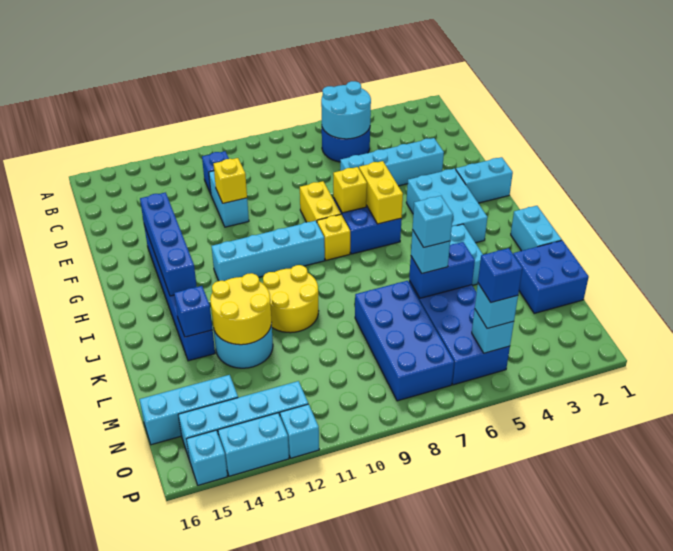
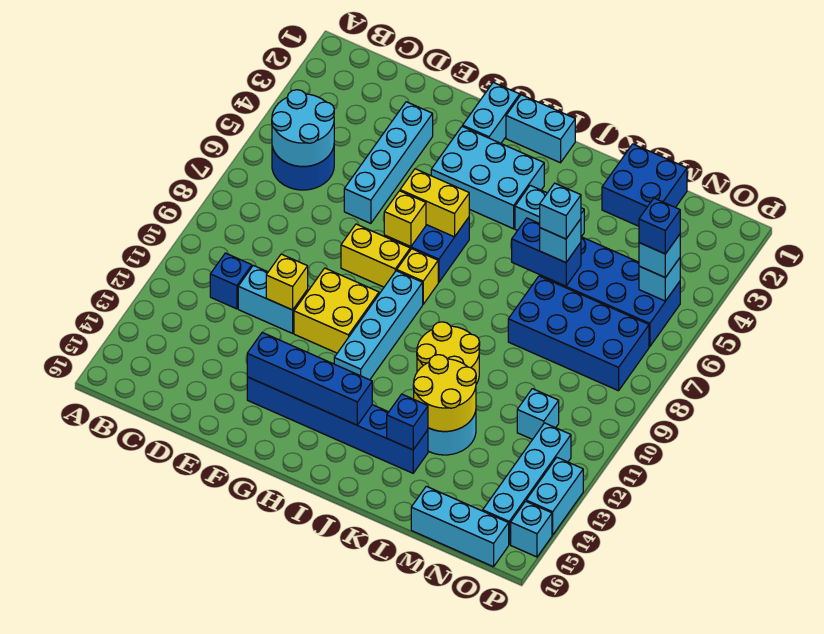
none -> yellow 2x2 brick [294,268,379,353]
cyan 1x2 brick [511,206,562,251] -> cyan 1x2 brick moved to [506,95,575,163]
blue 1x2 brick [409,242,475,298] -> blue 1x2 brick turned to [512,218,581,286]
cyan 1x3 brick [139,375,238,445] -> cyan 1x3 brick turned to [411,486,509,567]
cyan 1x1 brick [280,404,319,458] -> cyan 1x1 brick moved to [517,389,559,440]

